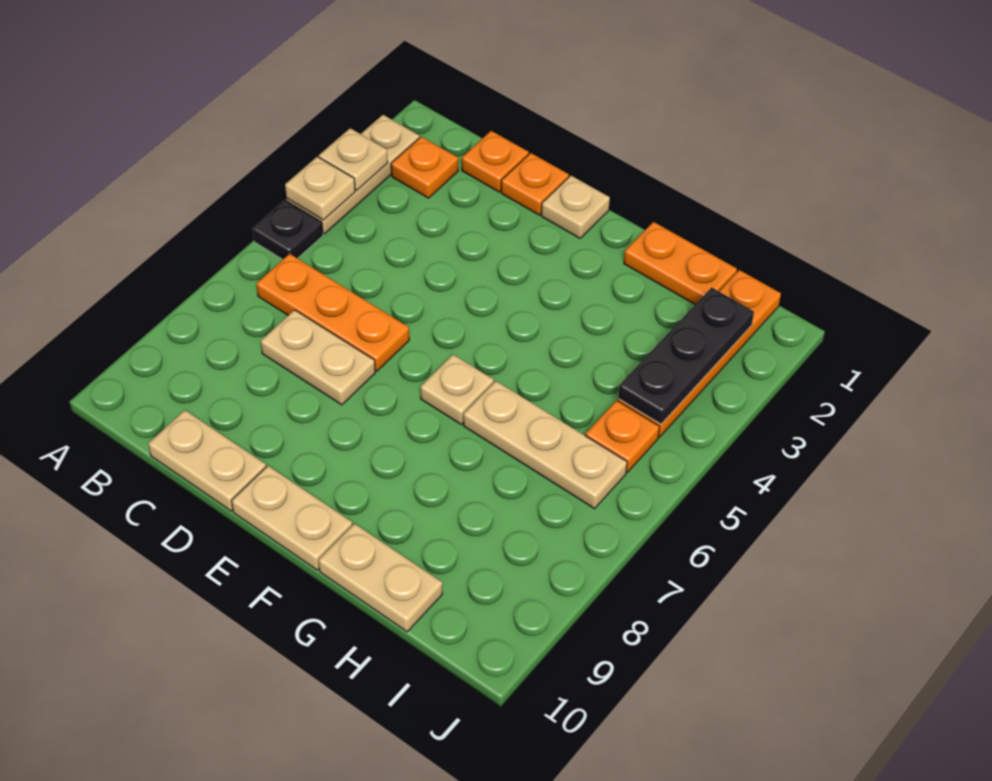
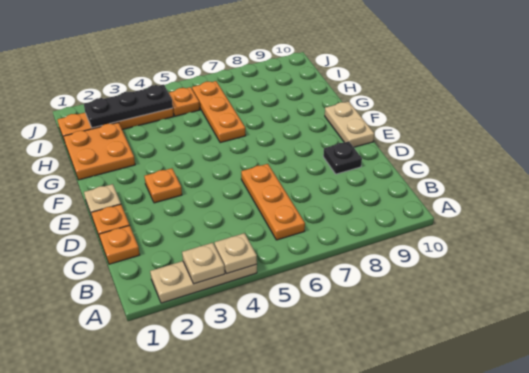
black 1x1 plate [252,200,323,259] -> black 1x1 plate moved to [323,141,362,174]
orange 1x1 plate [391,137,458,198] -> orange 1x1 plate moved to [144,168,182,203]
tan 1x2 plate [261,310,375,405] -> none
tan 1x2 plate [148,410,266,511] -> none
tan 1x1 plate [420,355,494,425] -> none
orange 1x2 plate [624,222,737,304] -> orange 2x2 plate [64,123,135,180]
tan 1x3 plate [463,381,627,509] -> orange 1x3 plate [192,81,246,143]
tan 1x2 plate [318,524,442,632] -> none

